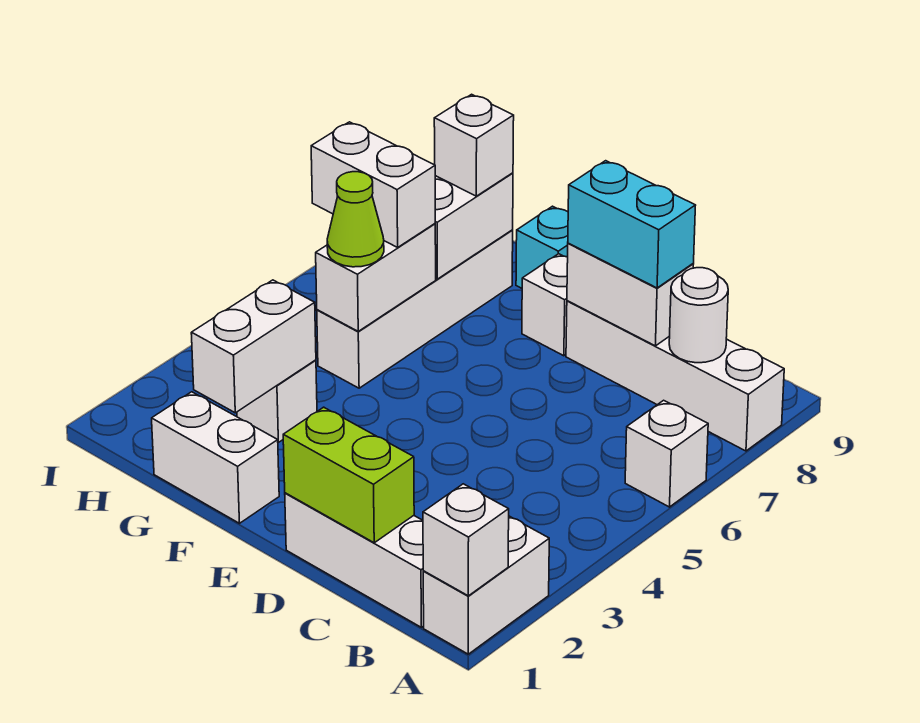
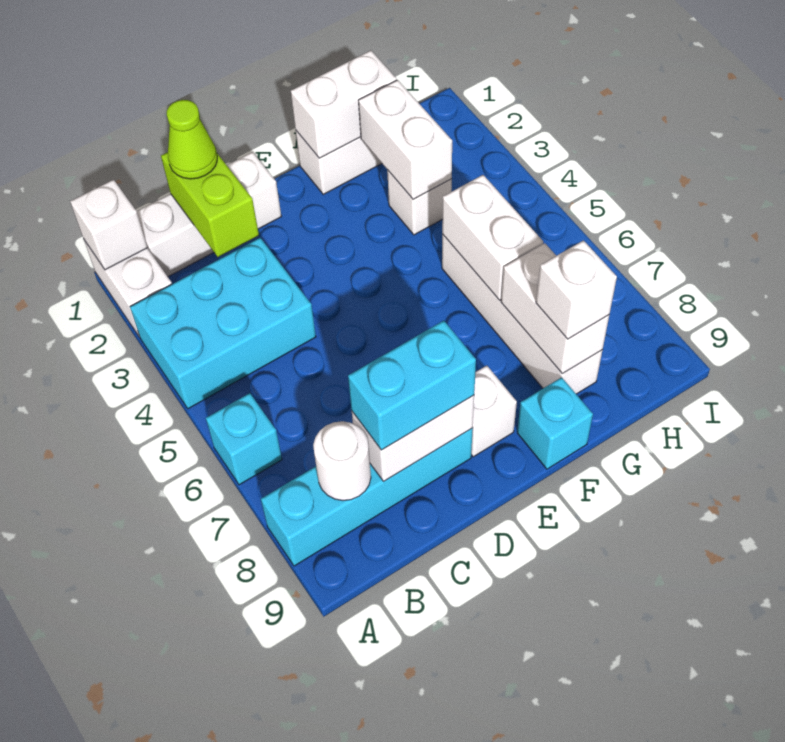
none -> cyan 2x3 brick [130,238,316,409]
white 1x1 brick [625,400,708,507] -> cyan 1x1 brick [206,393,282,485]
white 1x4 brick [566,301,784,451] -> cyan 1x4 brick [261,428,473,566]
lime 1x2 brick [283,407,414,543] -> lime 1x2 brick turned to [161,152,259,257]
lime 1x1 cone [327,172,384,267] -> lime 1x1 cone moved to [167,100,217,179]
white 1x2 brick [311,122,435,247] -> white 1x2 brick moved to [291,50,396,158]

